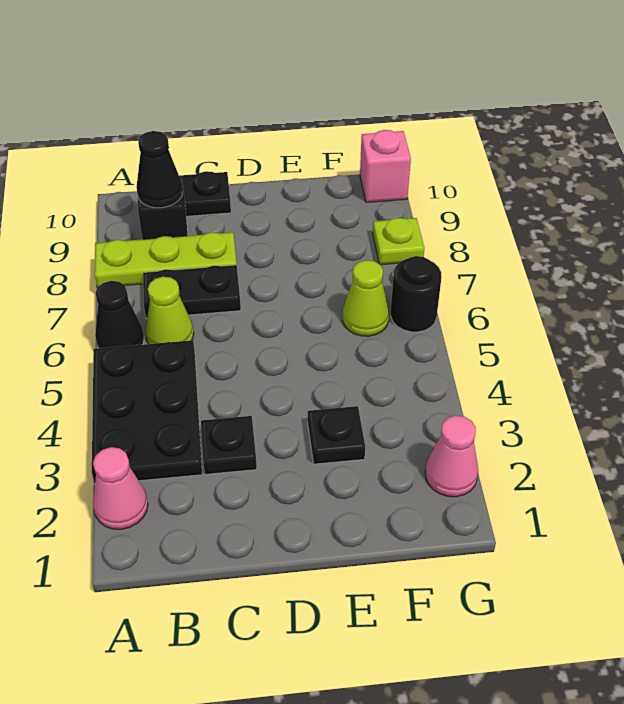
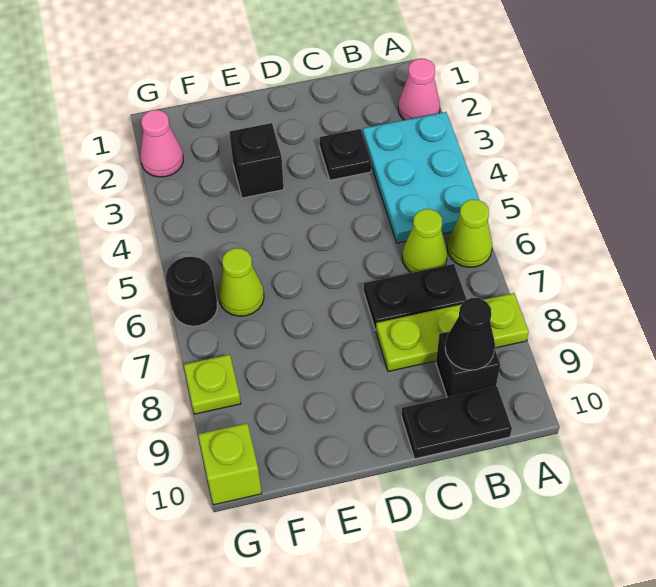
black 2x3 plate [92,340,202,484] -> cyan 2x3 plate [363,112,479,243]
black 1x1 cone [95,281,144,348] -> lime 1x1 cone [447,199,492,267]
black 1x1 plate [308,406,365,464] -> black 1x1 brick [229,123,284,198]
pink 1x1 brick [360,130,411,202] -> lime 1x1 brick [198,423,262,505]

